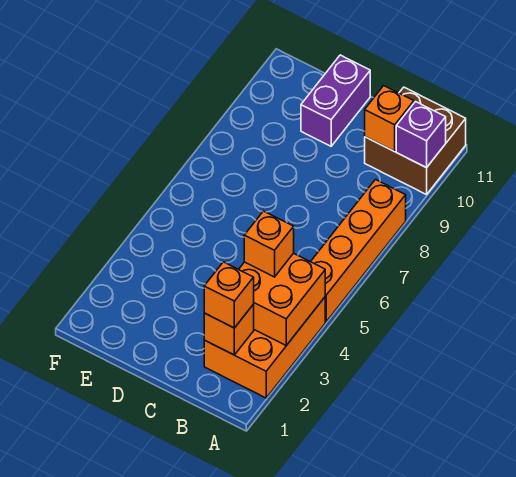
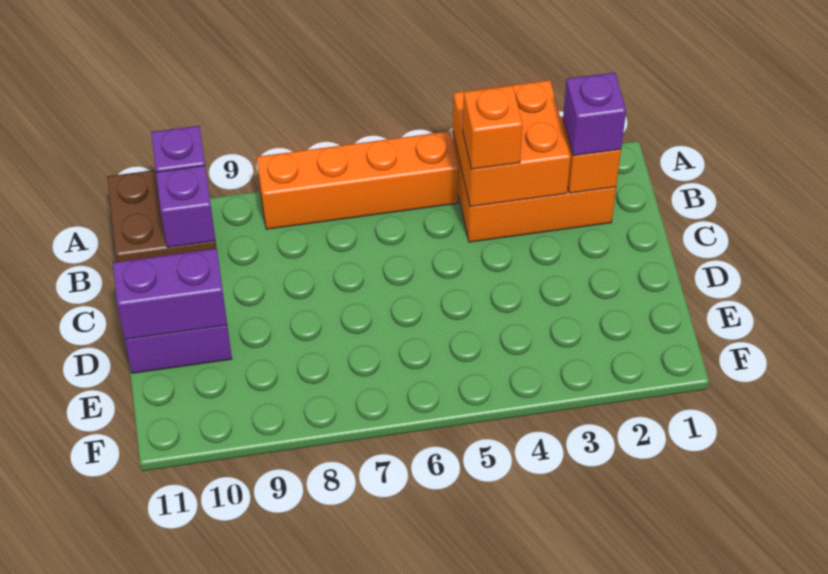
orange 1x1 brick [204,262,254,328] -> purple 1x1 brick [563,72,626,156]
orange 1x1 brick [365,86,414,152] -> purple 1x1 brick [156,166,216,247]
none -> purple 1x2 brick [113,249,227,339]

